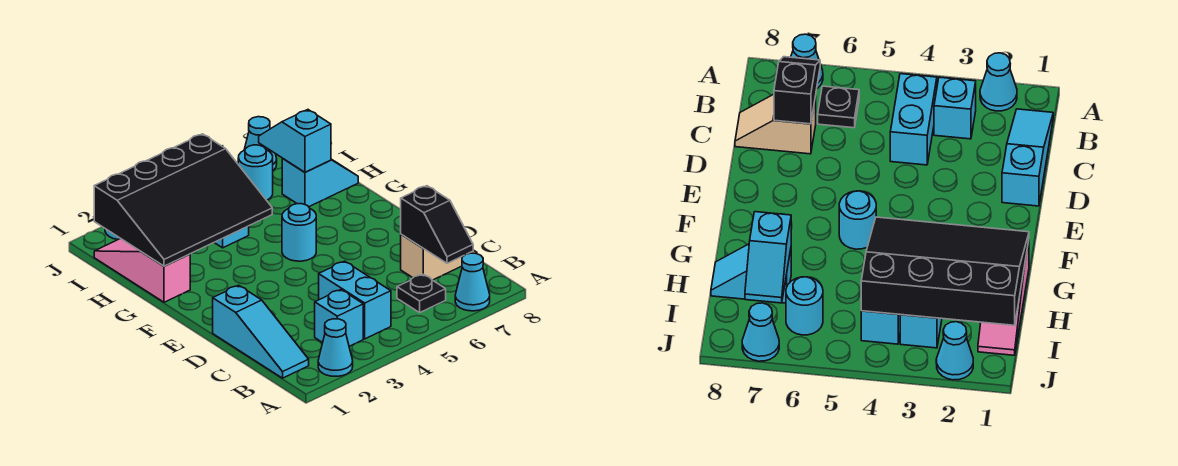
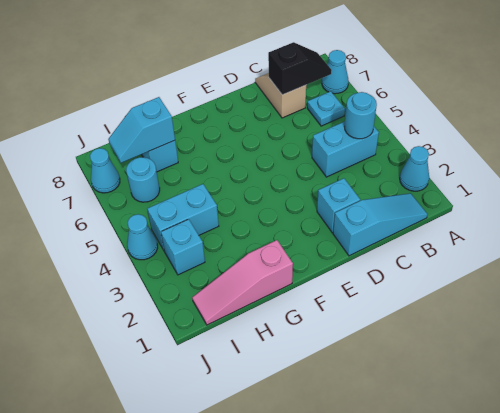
cyan 1x1 brick [315,290,363,346] -> cyan 1x1 brick moved to [317,178,360,233]
black 1x1 plate [397,274,446,313] -> cyan 1x1 plate [307,91,345,126]
cyan 1x1 round brick [282,204,316,261] -> cyan 1x1 round brick moved to [345,92,377,139]
black 3x4 slope [94,134,272,266] -> none
cyan 1x1 cone [936,322,973,380] -> cyan 1x1 cone moved to [127,214,158,260]

